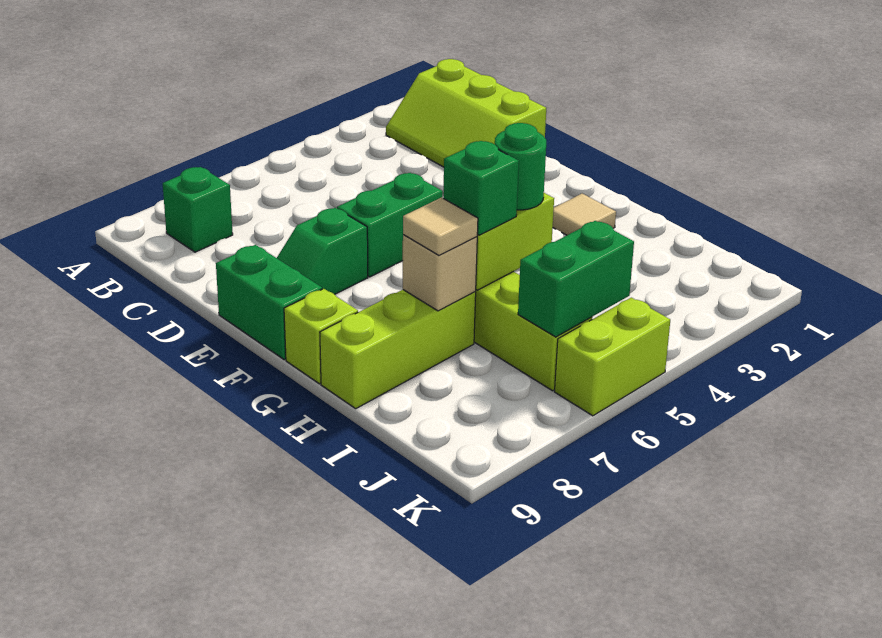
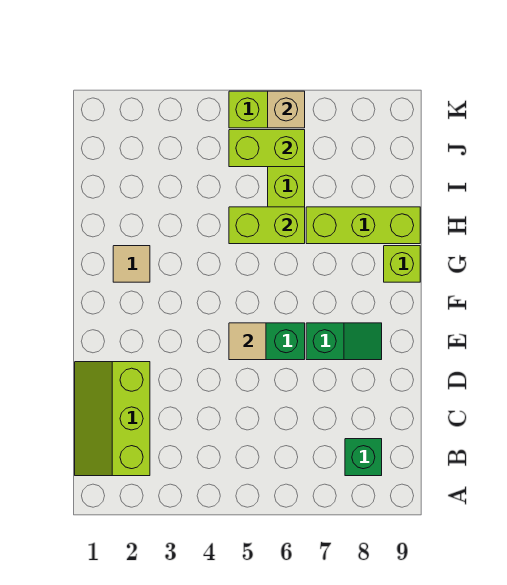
lime 2x3 slope [386,59,546,167] -> lime 2x3 slope turned to [75,362,150,476]
green 1x2 brick [216,245,322,360] -> none
green 1x1 round brick [495,123,546,210] -> none
green 1x1 brick [443,141,519,235] -> none
tan 1x1 brick [403,235,477,311] -> tan 1x1 brick moved to [268,91,305,128]
tan 1x1 tile [403,198,478,255] -> tan 1x1 tile moved to [229,323,266,360]
green 1x2 brick [518,221,634,337] -> lime 1x2 brick [229,130,305,167]

